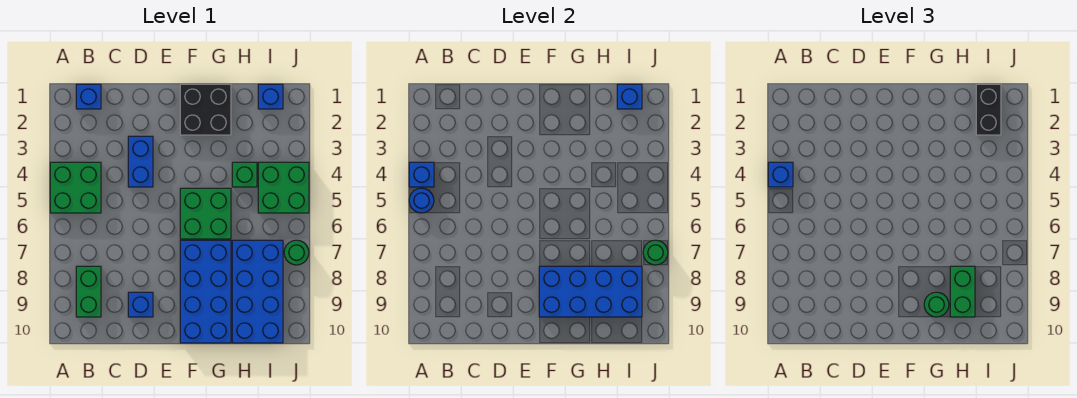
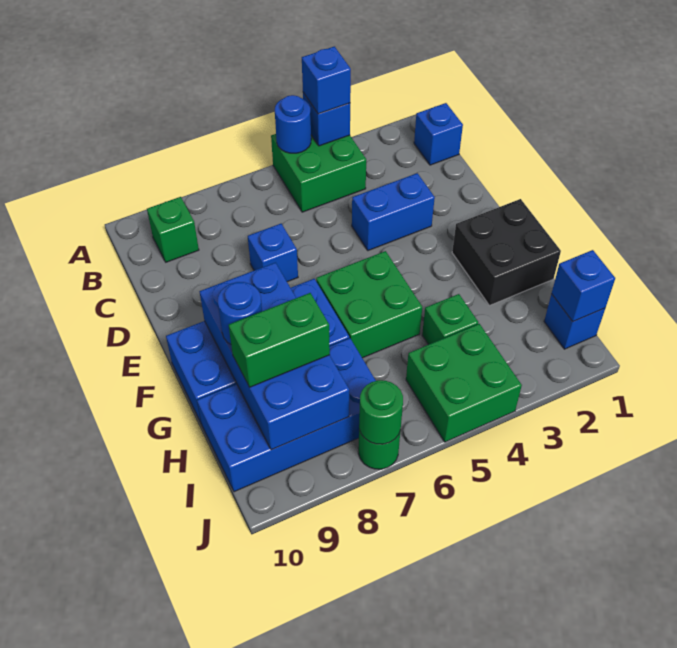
green 1x2 brick [76,266,101,317] -> green 1x1 brick [147,197,199,262]
blue 1x1 brick [128,292,153,317] -> blue 1x1 brick moved to [248,224,298,282]
green 1x1 round brick [924,292,949,317] -> blue 1x1 round brick [218,282,262,344]
black 1x2 brick [976,84,1001,135] -> none

